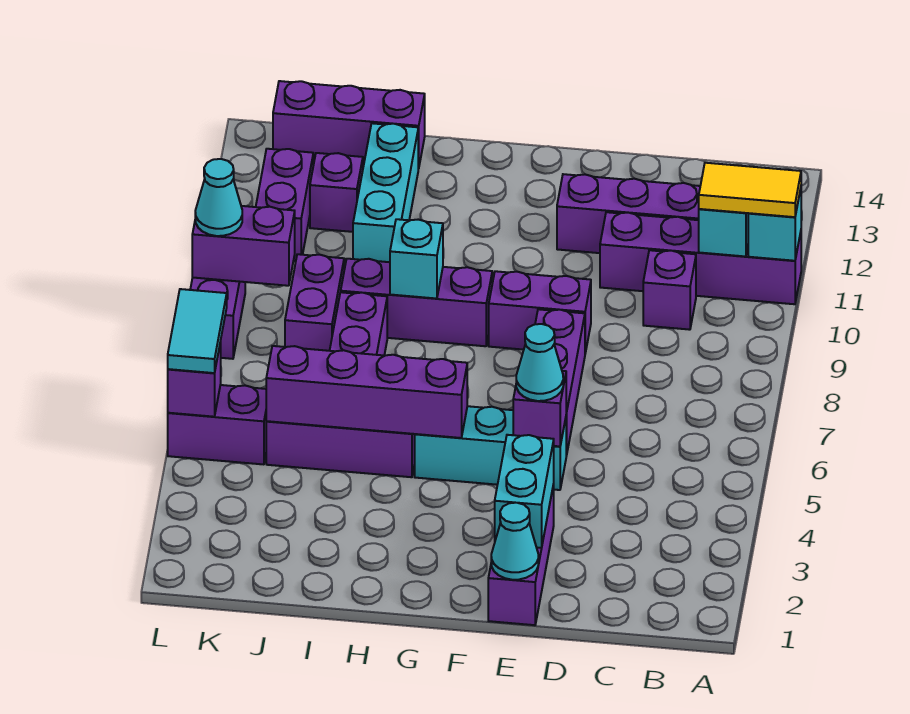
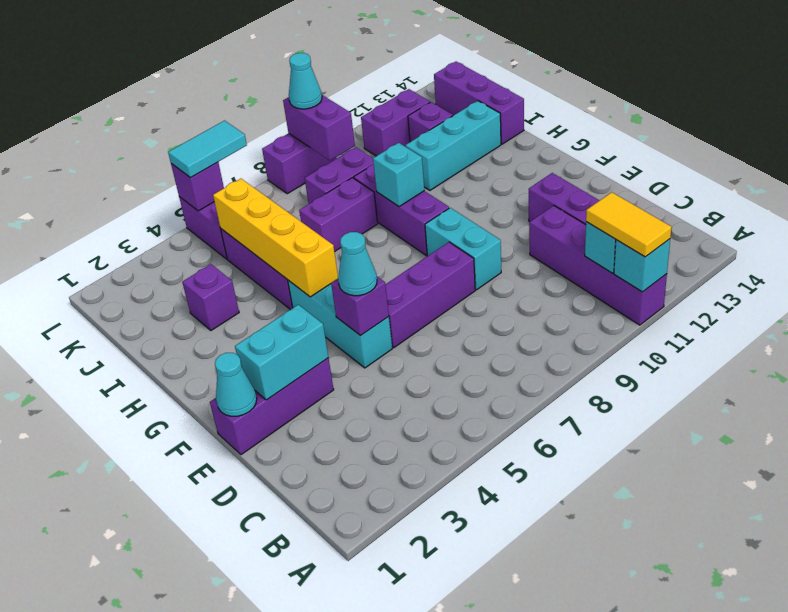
purple 1x1 brick [643,250,696,330] -> purple 1x1 brick moved to [182,264,239,330]
purple 1x2 brick [489,271,591,353] -> cyan 1x2 brick [425,208,501,290]
purple 1x4 brick [266,346,467,438] -> yellow 1x4 brick [213,179,338,297]

